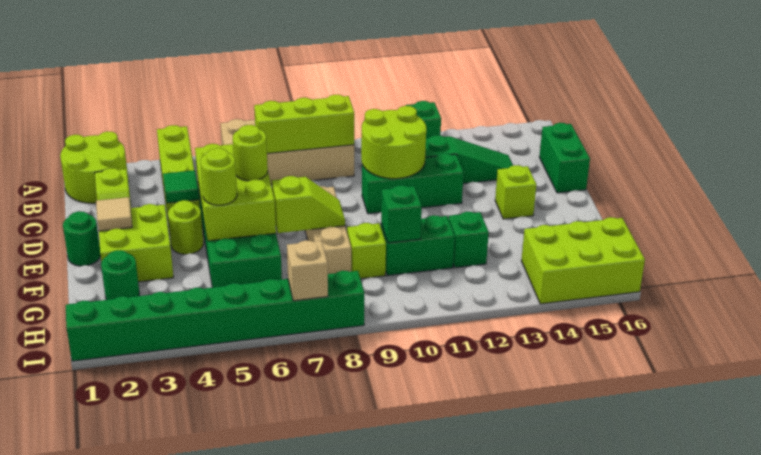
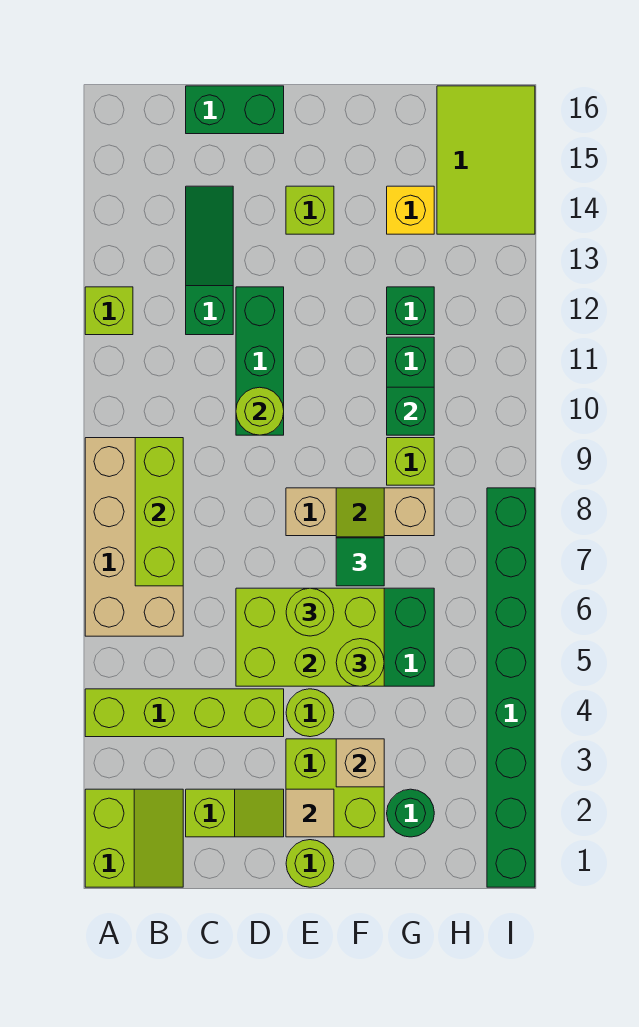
lime 2x2 round brick [60,131,128,203] -> lime 2x2 slope [85,789,183,887]
green 1x1 brick [406,101,441,139] -> lime 1x1 brick [85,287,133,335]
lime 2x2 round brick [361,106,426,179] -> lime 1x1 round brick [236,387,284,435]
green 1x1 tile [163,170,199,203] -> green 1x1 tile moved to [336,538,384,586]
green 1x1 round brick [63,211,101,266] -> lime 1x1 round brick [286,840,334,887]
none -> yellow 1x1 brick [387,186,434,234]
lime 2x3 brick [521,217,645,304] -> lime 2x3 tile [437,86,535,234]
tan 1x1 brick [287,240,328,301] -> tan 1x1 brick moved to [336,739,384,787]

